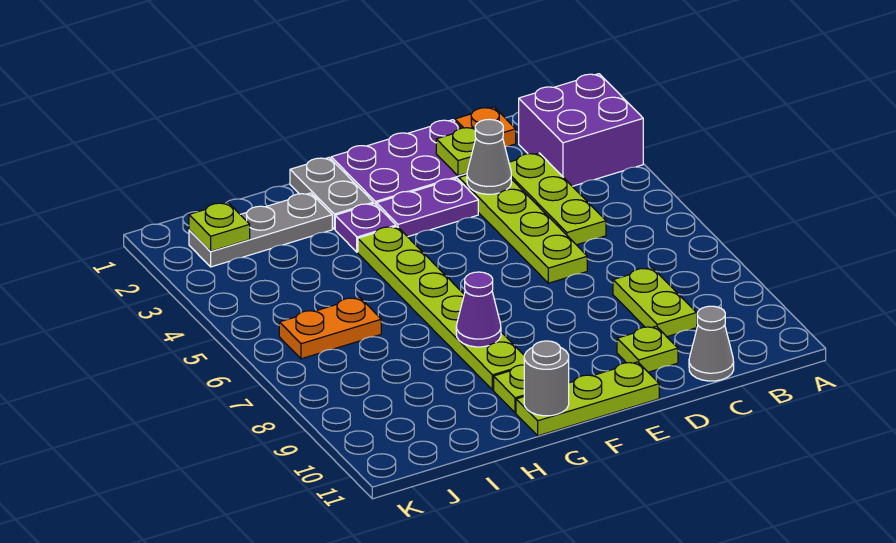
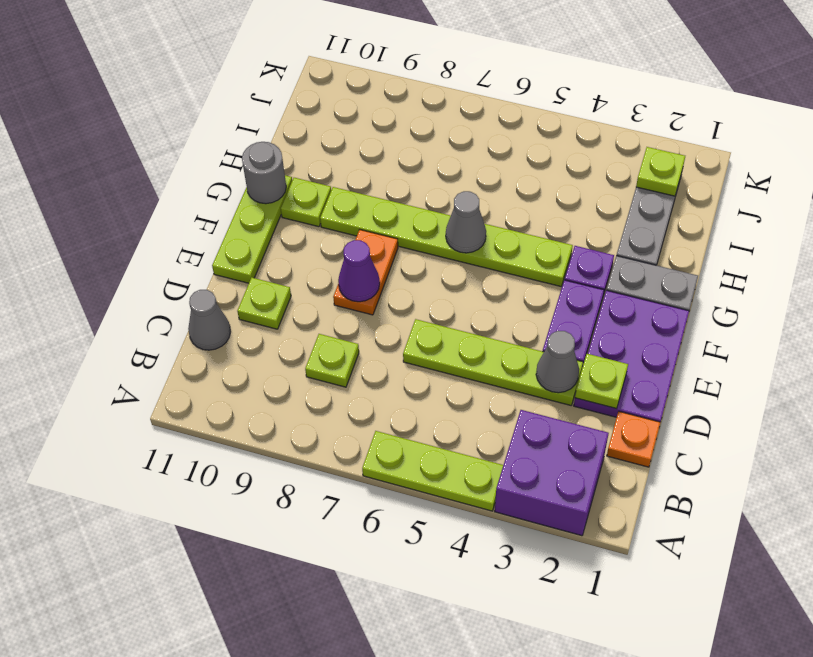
lime 1x3 plate [509,153,606,245] -> lime 1x3 plate moved to [362,431,503,511]
lime 1x2 plate [613,268,697,337] -> lime 1x1 plate [305,334,359,387]
none -> grey 1x1 cone [446,191,486,253]
purple 1x1 cone [456,272,501,347] -> purple 1x1 cone moved to [338,240,380,302]
orange 1x2 plate [279,297,381,359] -> orange 1x2 plate moved to [333,230,398,315]

